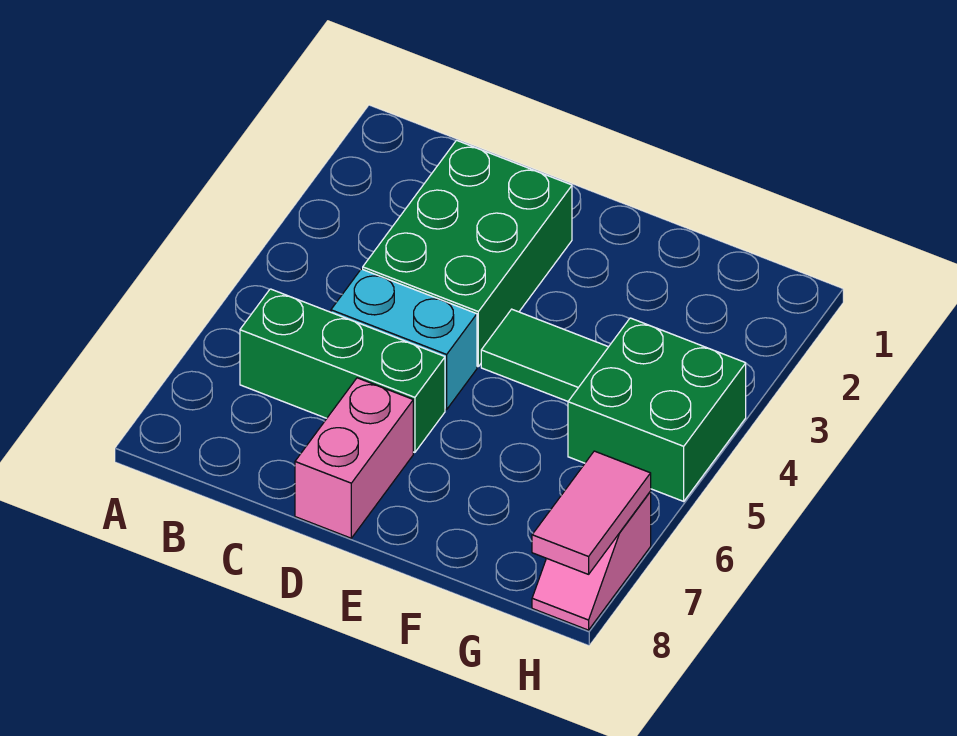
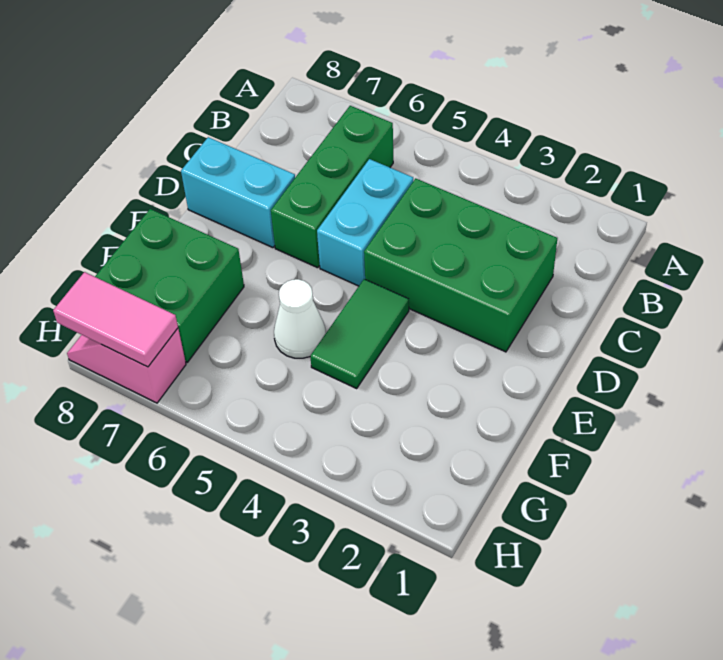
pink 1x2 brick [295,378,413,538] -> cyan 1x2 brick [181,137,295,248]
none -> white 1x1 cone [274,279,326,358]
green 2x2 brick [568,318,746,501] -> green 2x2 brick moved to [95,209,244,362]

